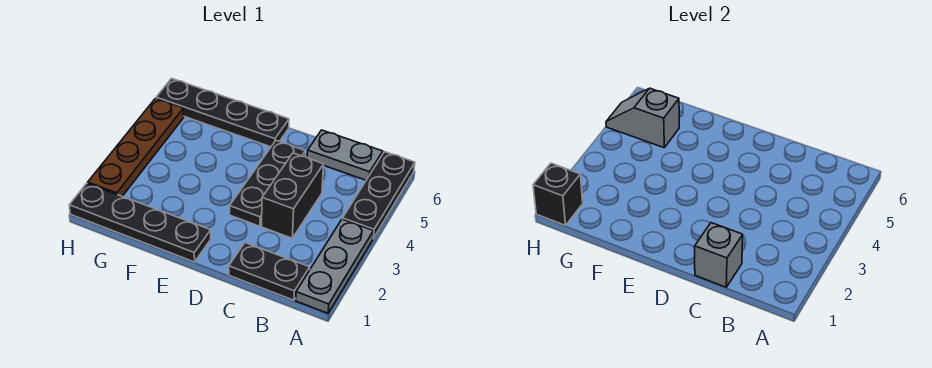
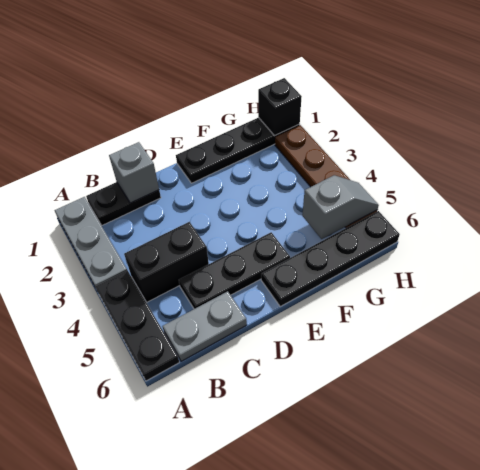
black 1x2 brick [262,153,324,238] -> black 1x2 brick turned to [124,222,209,302]
black 1x3 plate [230,141,305,226] -> black 1x3 plate turned to [179,232,290,309]

